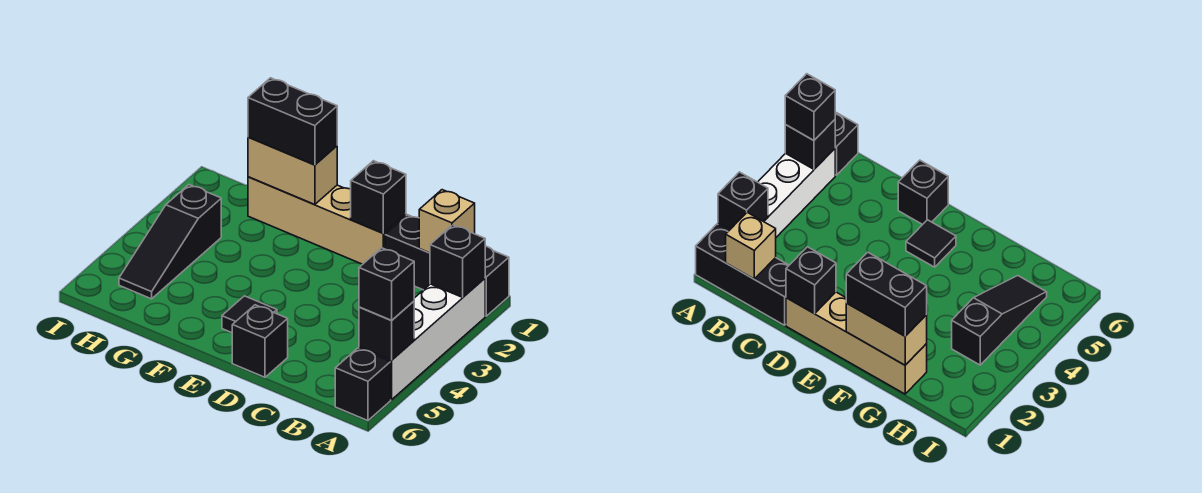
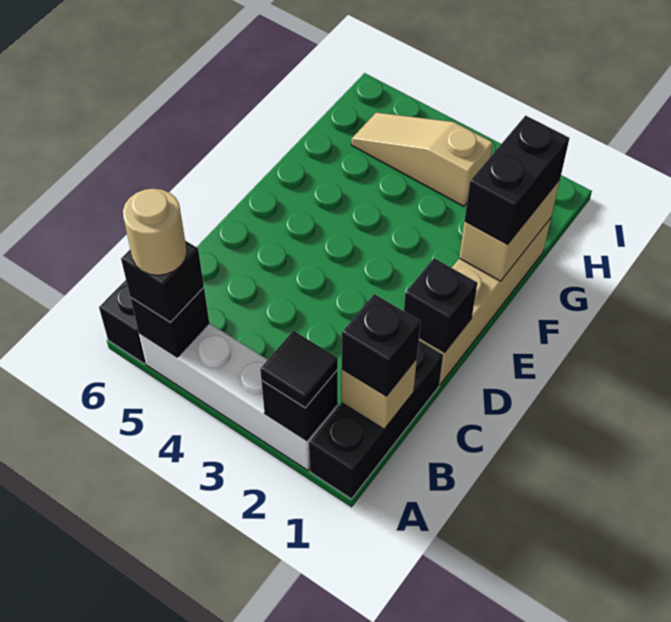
none -> tan 1x1 round brick [123,189,187,275]
black 1x1 brick [232,305,288,377] -> black 1x1 brick moved to [342,294,421,396]
black 1x1 tile [222,296,277,333] -> black 1x1 tile moved to [260,331,338,408]
black 1x3 slope [119,185,221,299] -> tan 1x3 slope [351,113,493,206]

